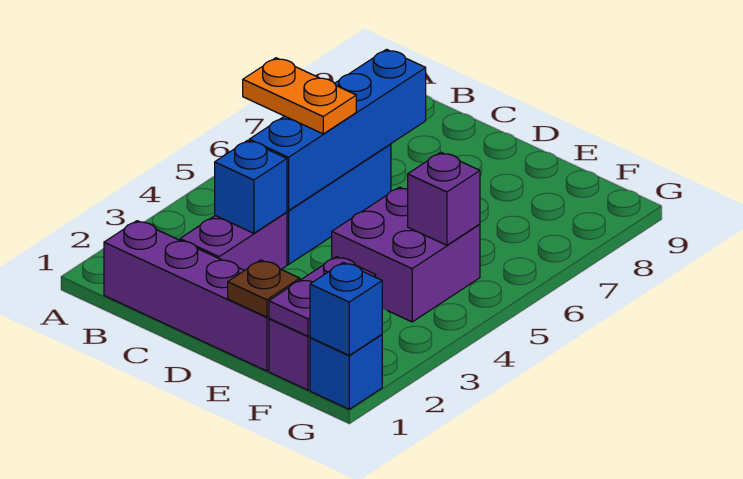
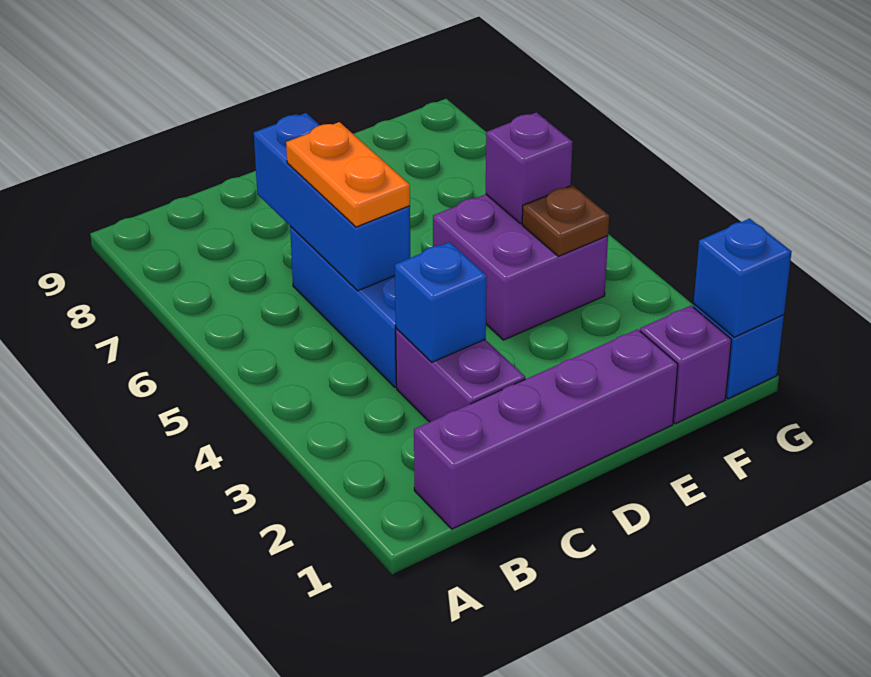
orange 1x2 plate [243,58,356,134] -> orange 1x2 plate turned to [286,122,410,227]
blue 1x4 brick [249,49,426,211] -> blue 1x3 brick [254,113,410,291]
brown 1x1 plate [228,260,300,317] -> brown 1x1 plate moved to [522,185,609,256]
purple 1x2 plate [269,256,376,336] -> none

